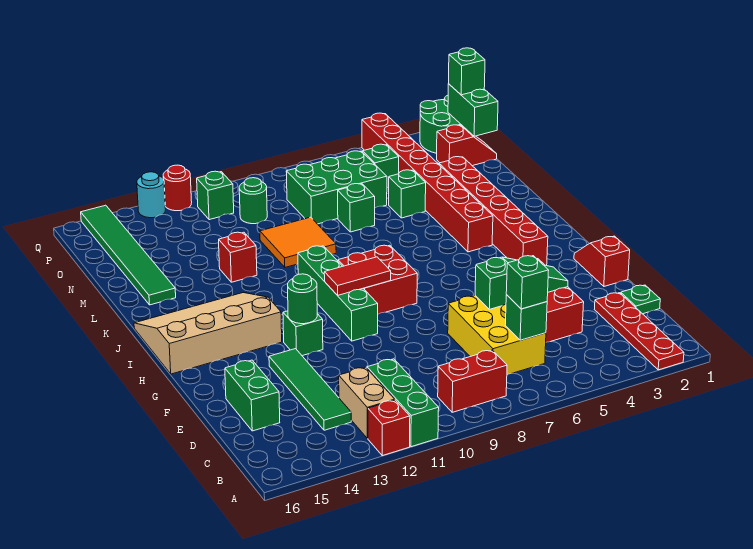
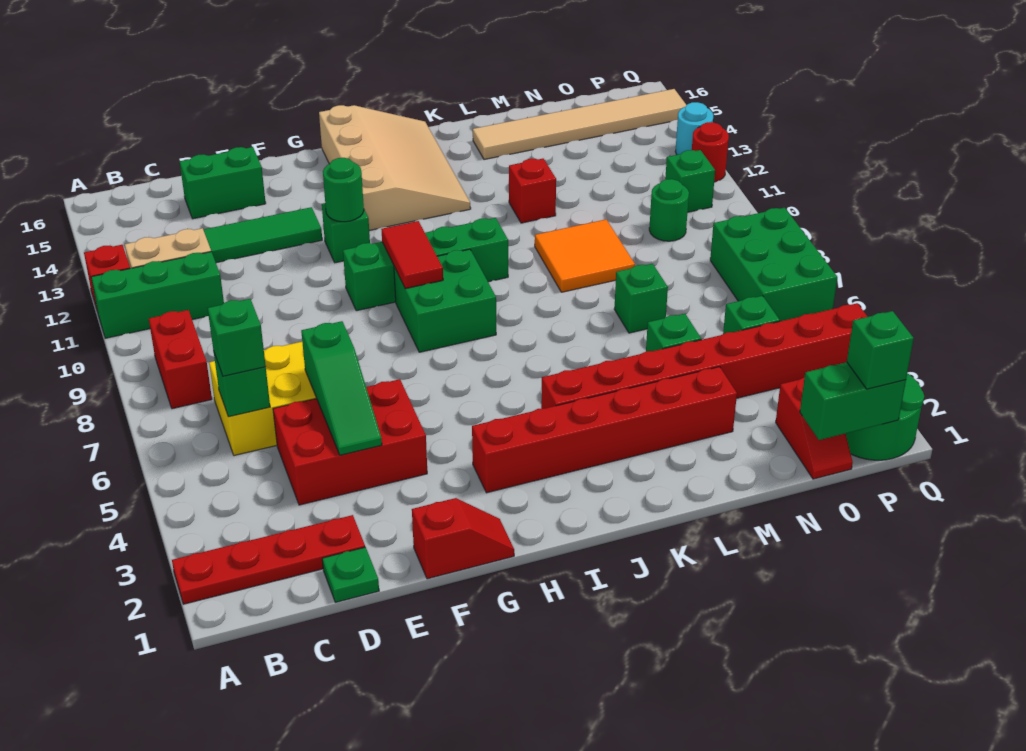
red 2x2 brick [338,245,417,314] -> green 2x2 brick [394,249,496,352]
green 1x6 tile [81,205,176,305] -> tan 1x6 tile [473,89,686,160]
green 2x3 brick [286,151,387,224] -> green 2x3 brick moved to [710,208,837,321]

